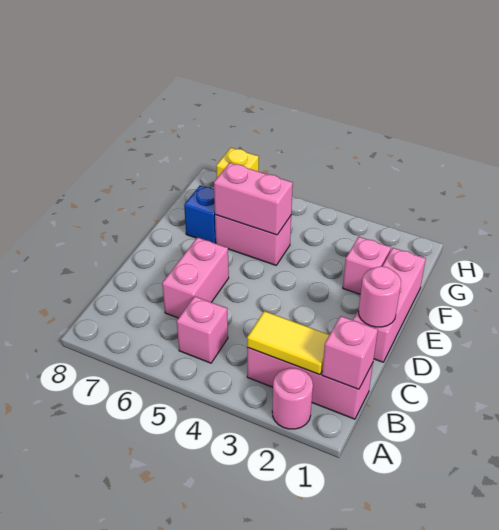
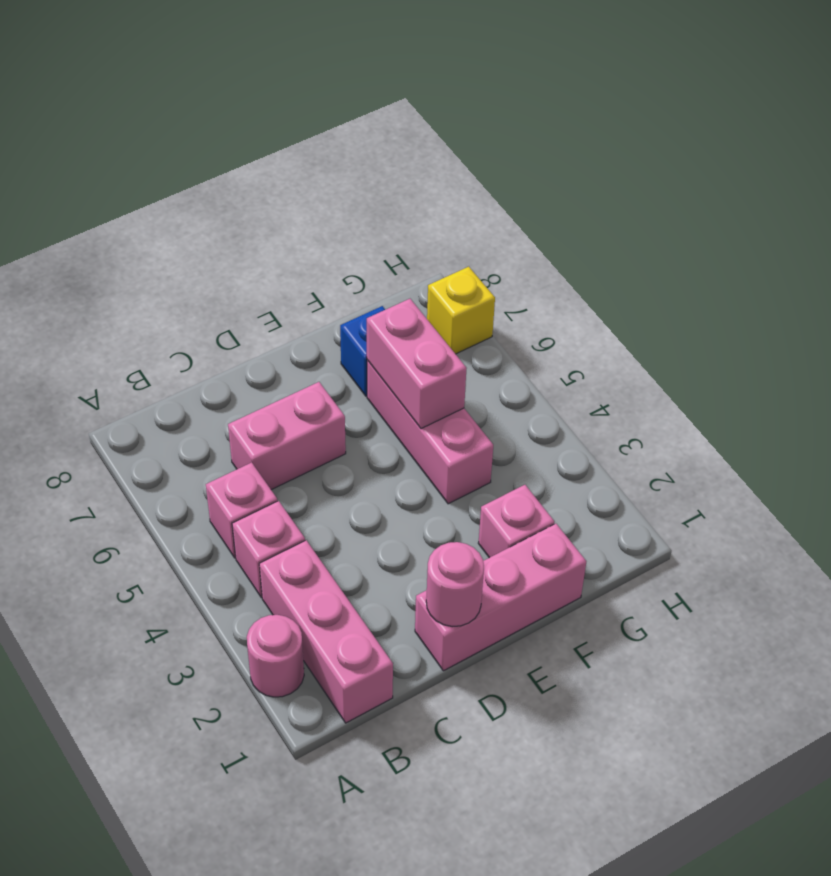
pink 1x1 brick [322,316,378,389] -> pink 1x1 brick moved to [232,501,305,597]
yellow 1x2 tile [247,311,329,375] -> none
pink 1x2 brick [215,215,291,265] -> pink 1x3 brick [367,360,493,504]

